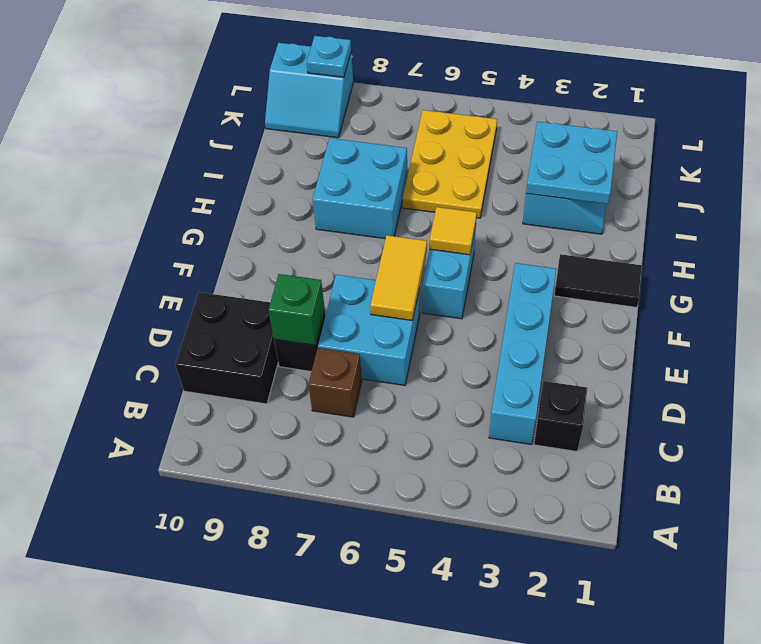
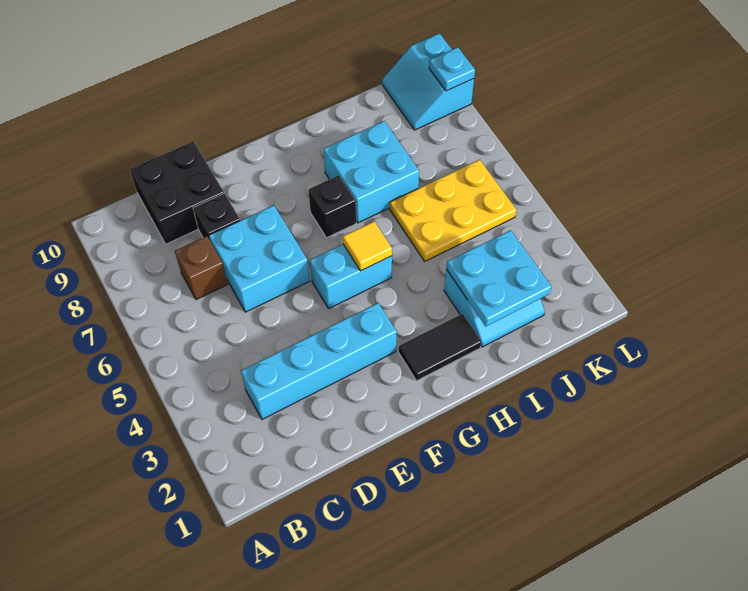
black 1x1 brick [534,381,587,451] -> black 1x1 brick moved to [308,175,356,238]
green 1x1 brick [268,274,325,345] -> none
yellow 1x2 tile [370,235,427,321] -> none
black 1x2 tile [554,254,642,307] -> black 1x2 tile turned to [398,314,481,381]

